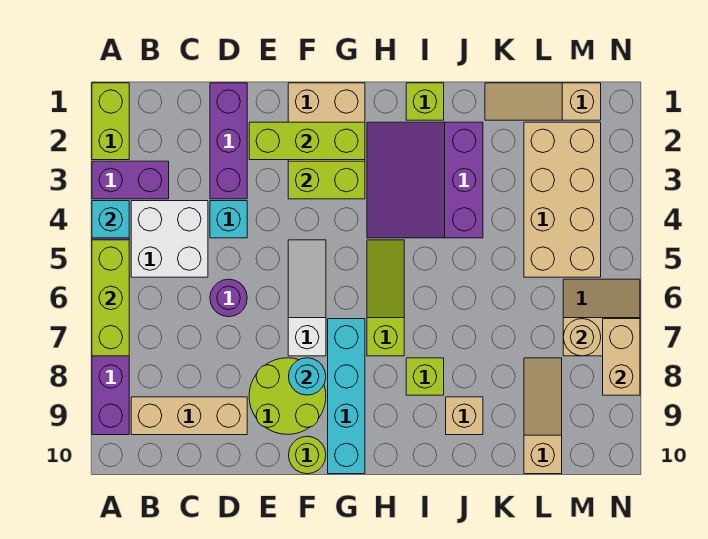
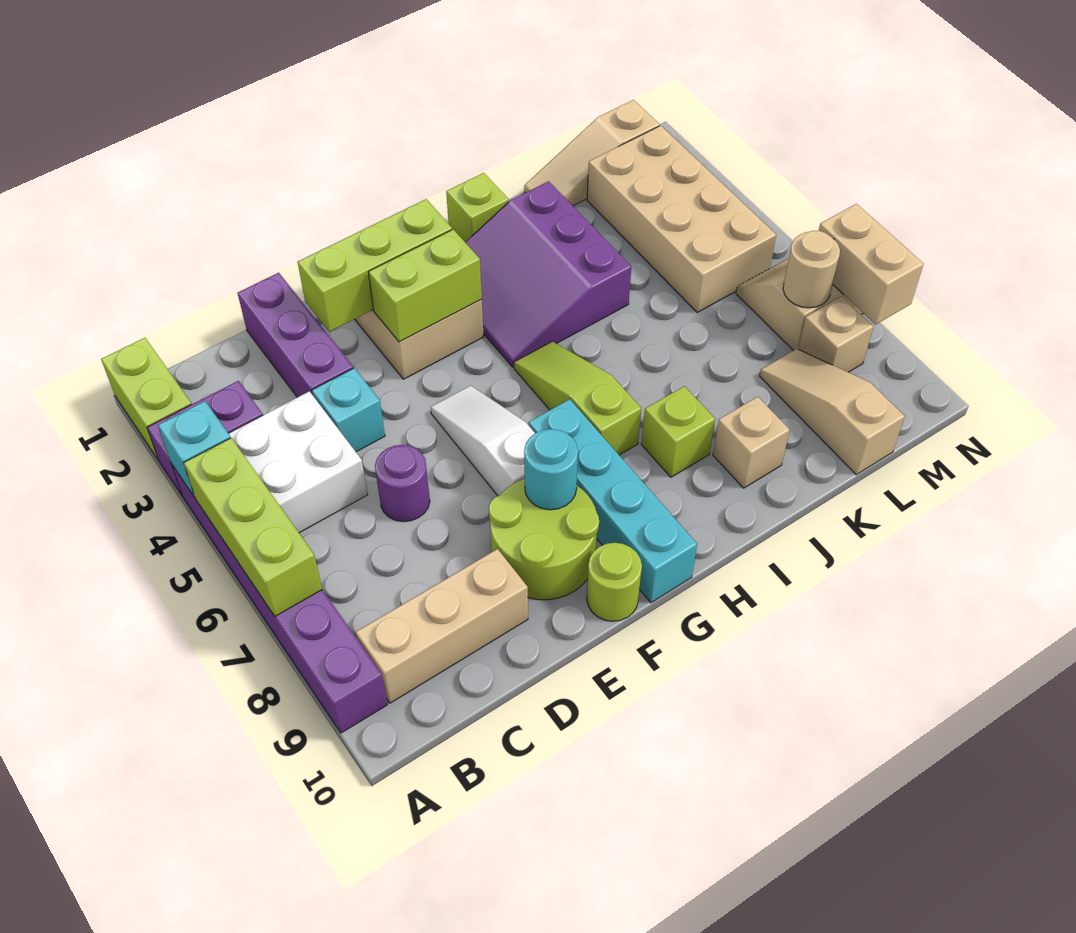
none -> tan 1x1 brick [798,296,873,372]

